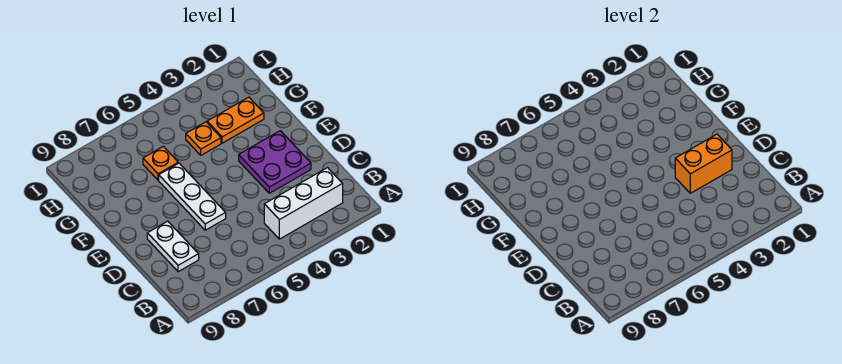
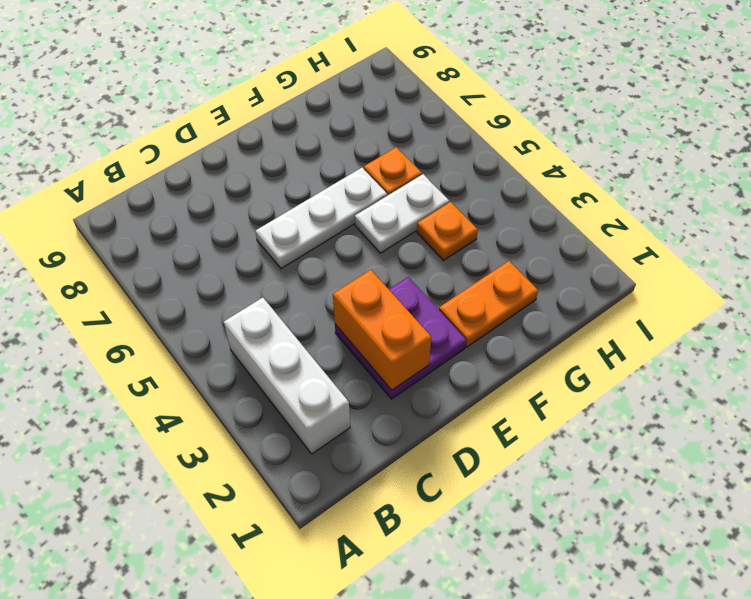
white 1x2 plate [147,221,199,272] -> white 1x2 plate moved to [355,174,449,253]
orange 1x2 plate [207,97,264,143] -> orange 1x2 plate turned to [439,261,538,347]

